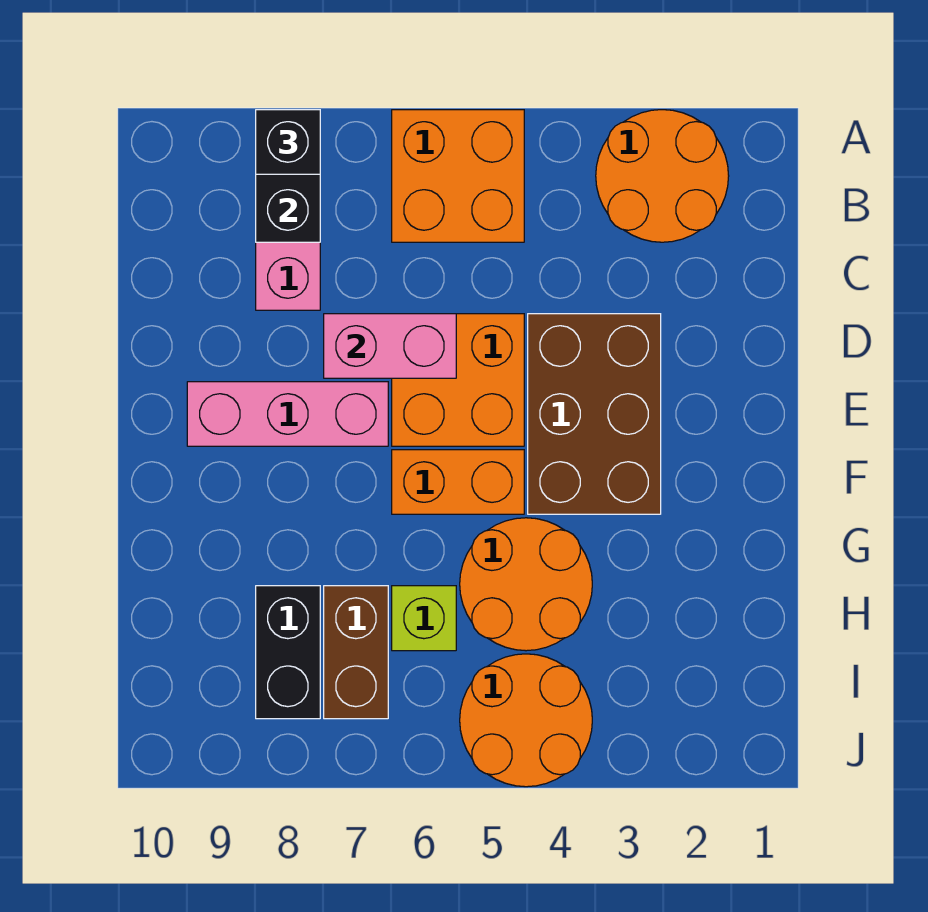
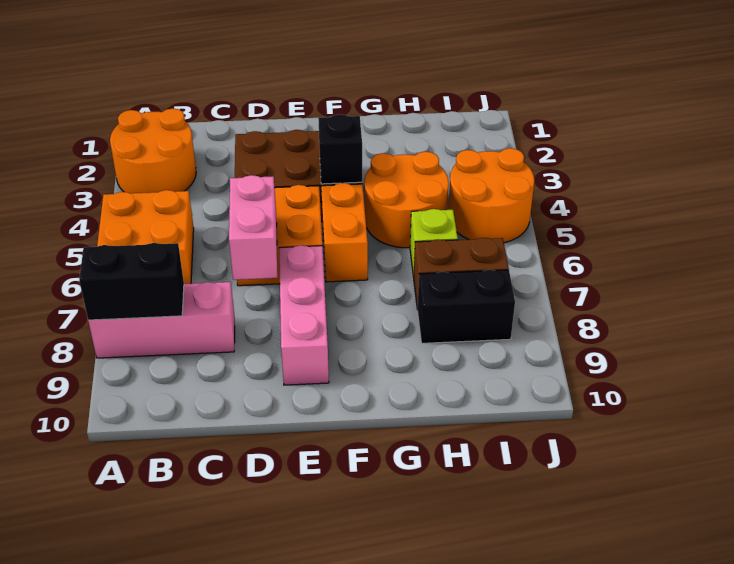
black 1x1 brick [256,110,320,174] -> black 1x1 brick moved to [318,114,362,184]

